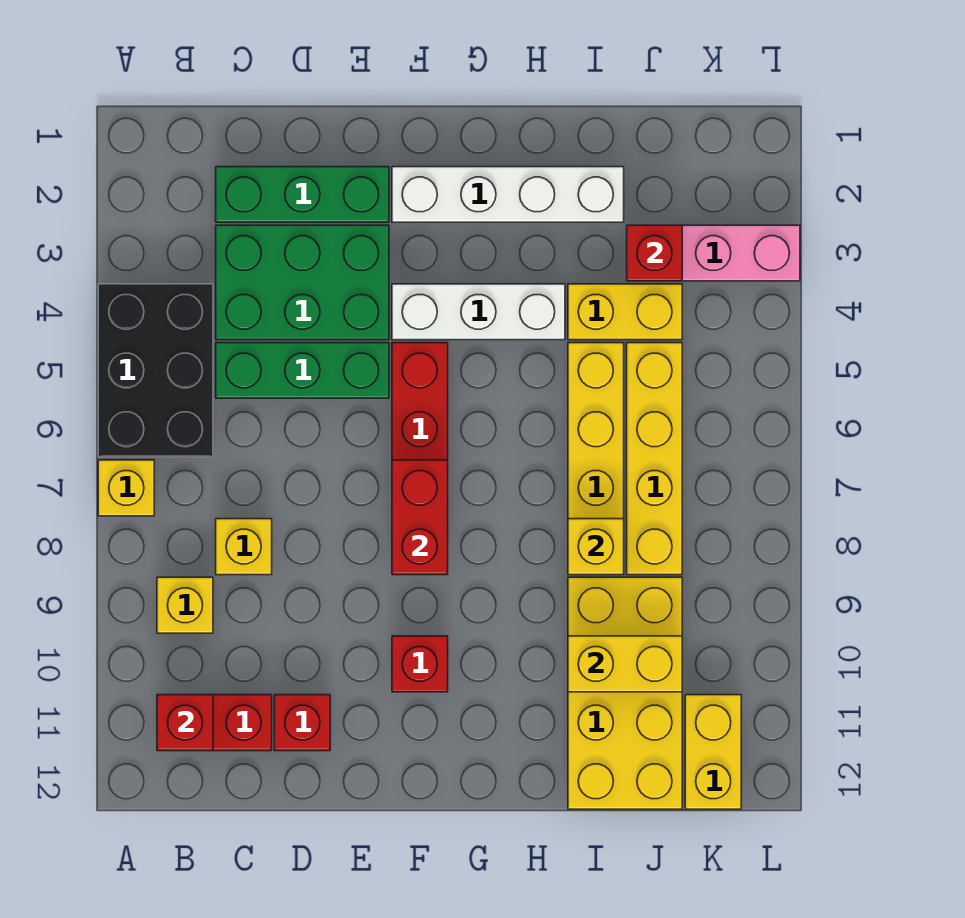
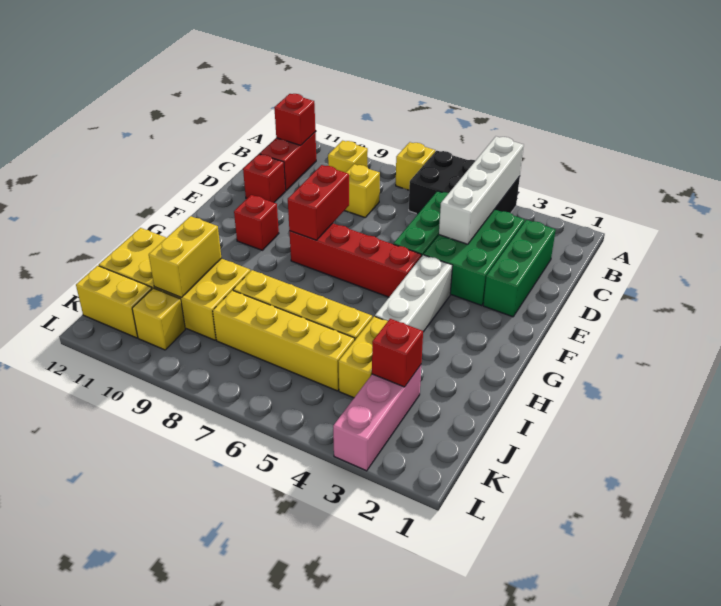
white 1x4 brick [392,167,624,222] -> white 1x4 brick moved to [439,136,524,244]
red 1x2 brick [392,460,448,575] -> red 1x2 brick turned to [288,165,349,240]
yellow 1x1 brick [568,519,624,575] -> yellow 1x1 brick moved to [132,288,185,350]

